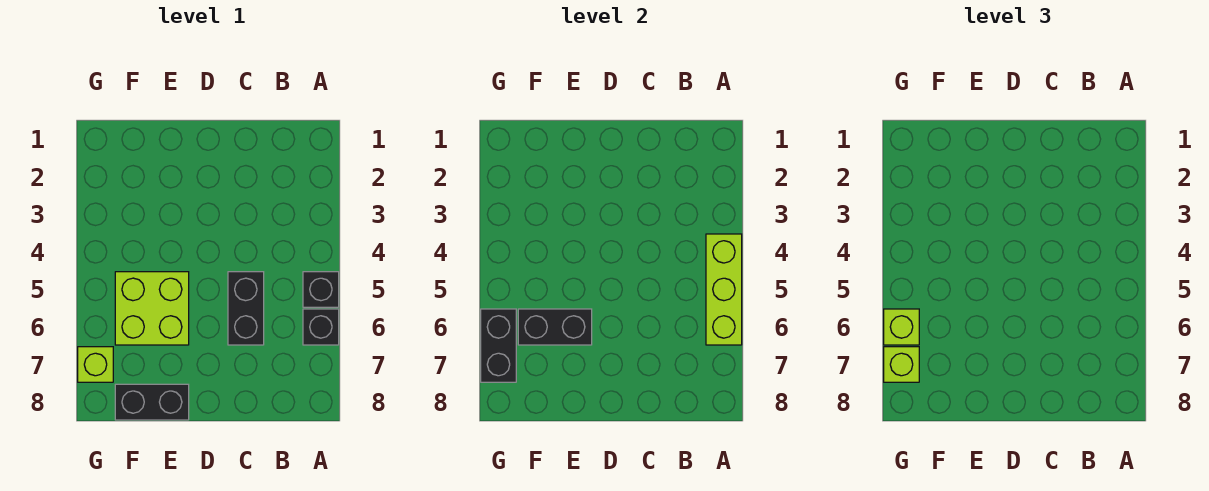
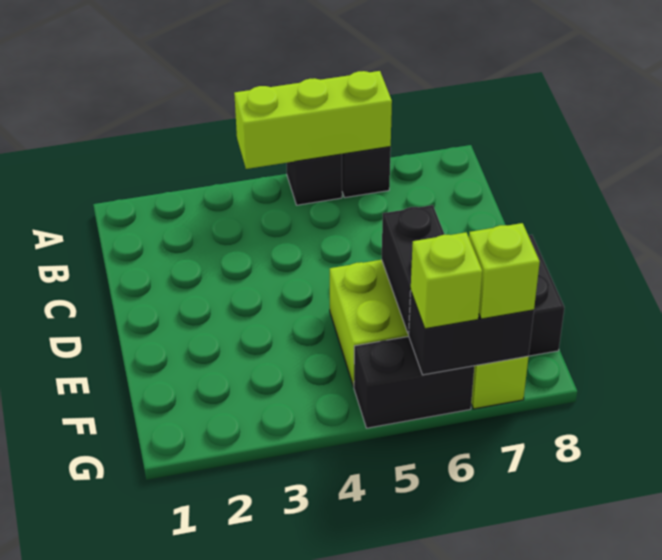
black 1x2 brick [228,272,264,345] -> black 1x2 brick moved to [354,336,474,428]

